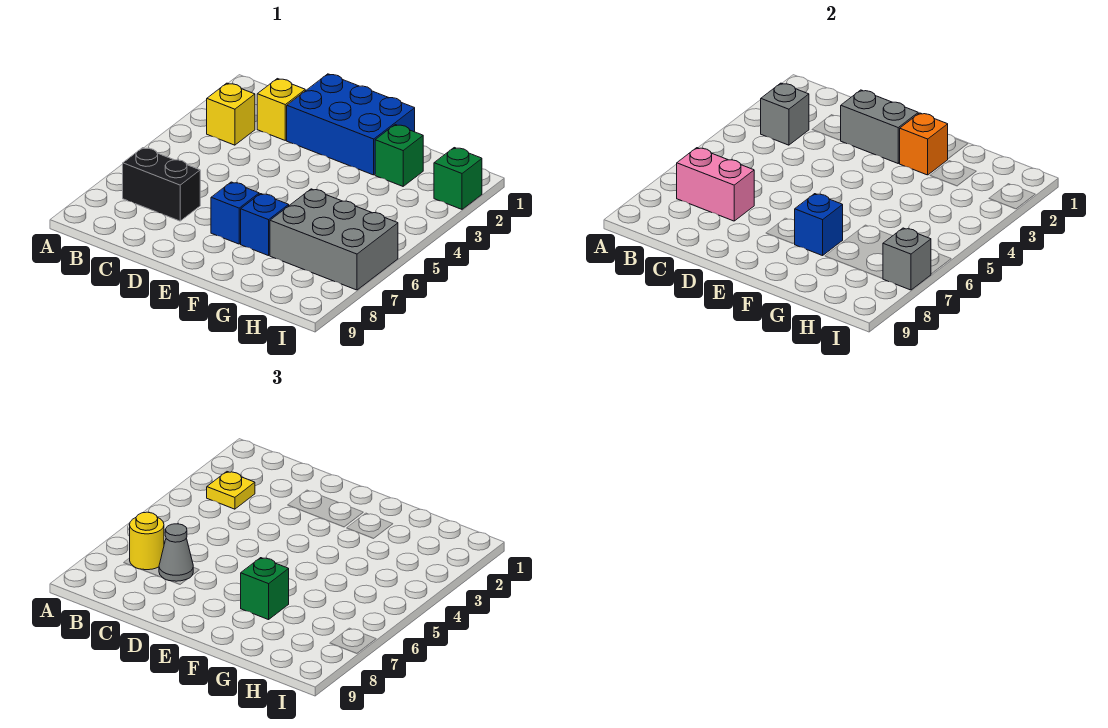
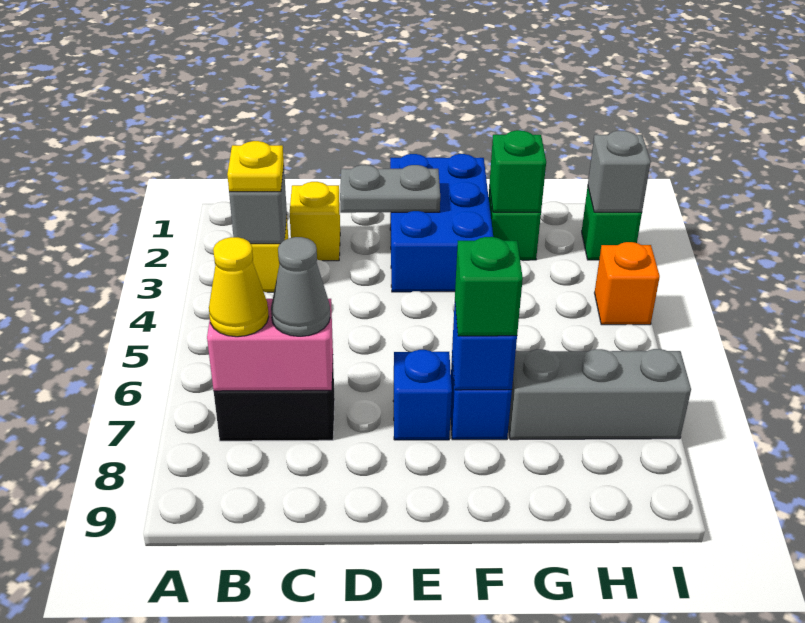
yellow 1x1 round brick [130,512,164,570] -> yellow 1x1 cone [209,237,269,337]
blue 2x3 brick [287,74,415,175] -> blue 2x3 brick turned to [390,154,493,292]
grey 1x2 brick [841,90,918,163] -> grey 1x2 plate [340,165,440,213]
orange 1x1 brick [899,113,948,175] -> orange 1x1 brick moved to [595,242,660,325]
none -> green 1x1 brick [489,130,546,212]
grey 2x3 brick [270,189,398,290] -> grey 1x3 brick [508,349,691,440]
grey 1x1 brick [883,228,931,290] -> grey 1x1 brick moved to [588,131,651,212]

